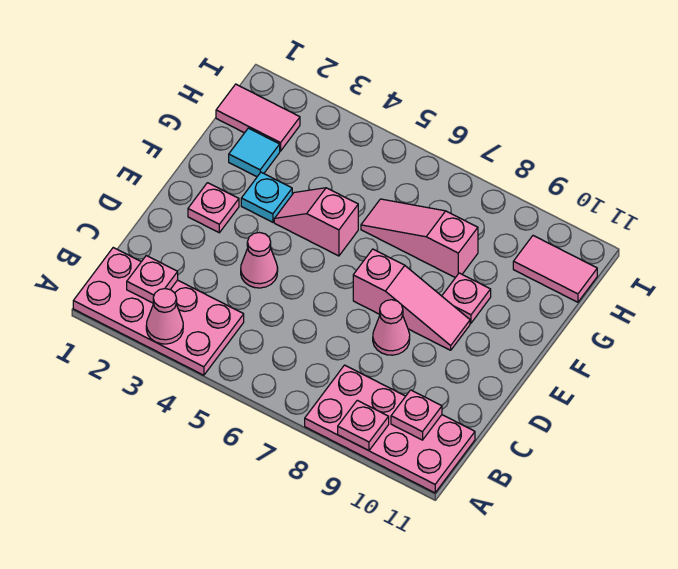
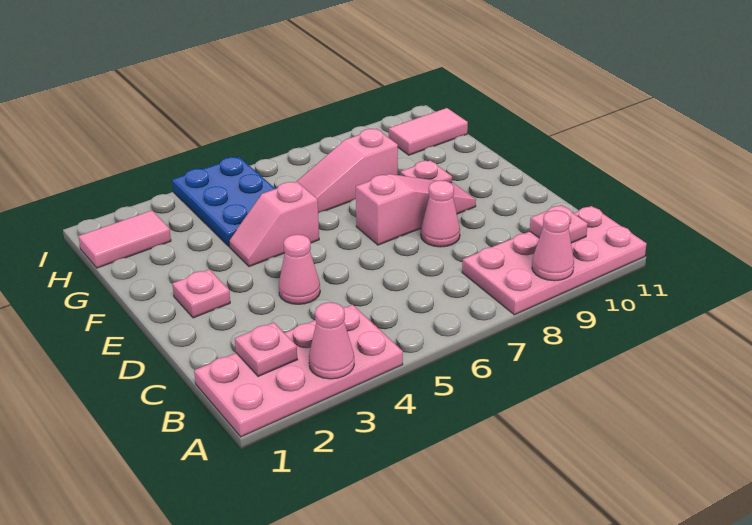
pink 1x1 plate [338,400,389,451] -> pink 1x1 cone [532,210,574,281]
cyan 1x1 plate [241,172,292,222] -> none
cyan 1x1 tile [229,128,280,177] -> none
none -> blue 2x3 plate [172,157,275,246]

